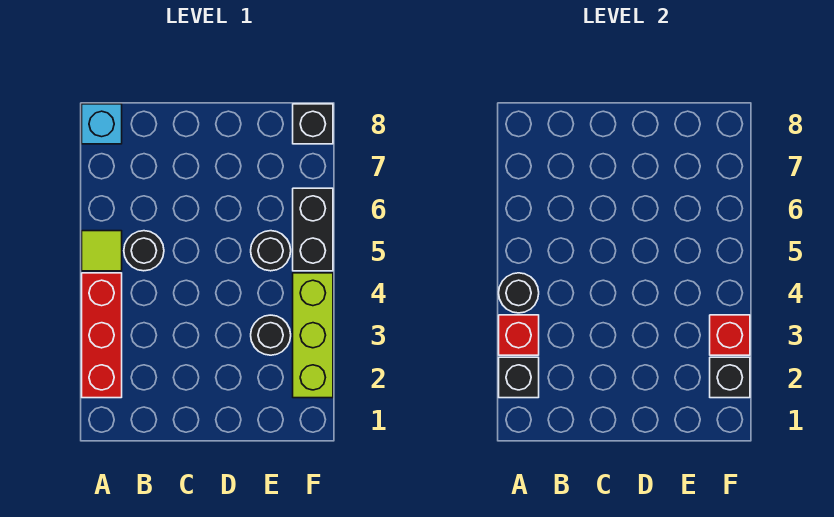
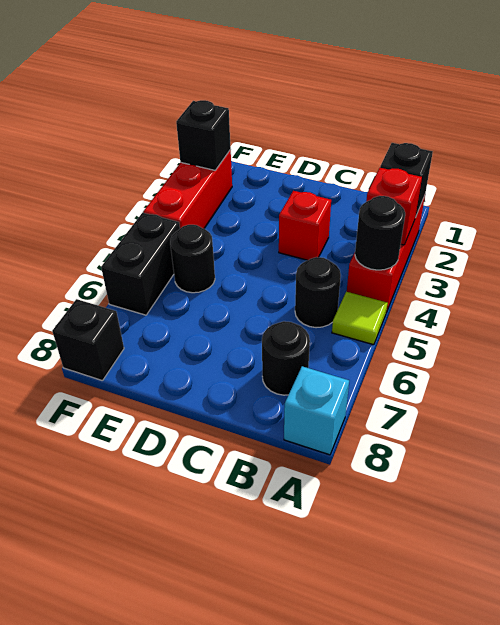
black 1x1 round brick [251,315,291,355] -> black 1x1 round brick moved to [262,321,310,395]
lime 1x3 brick [293,273,333,398] -> red 1x3 brick [143,150,232,229]
red 1x1 brick [710,315,750,355] -> red 1x1 brick moved to [279,191,331,260]

